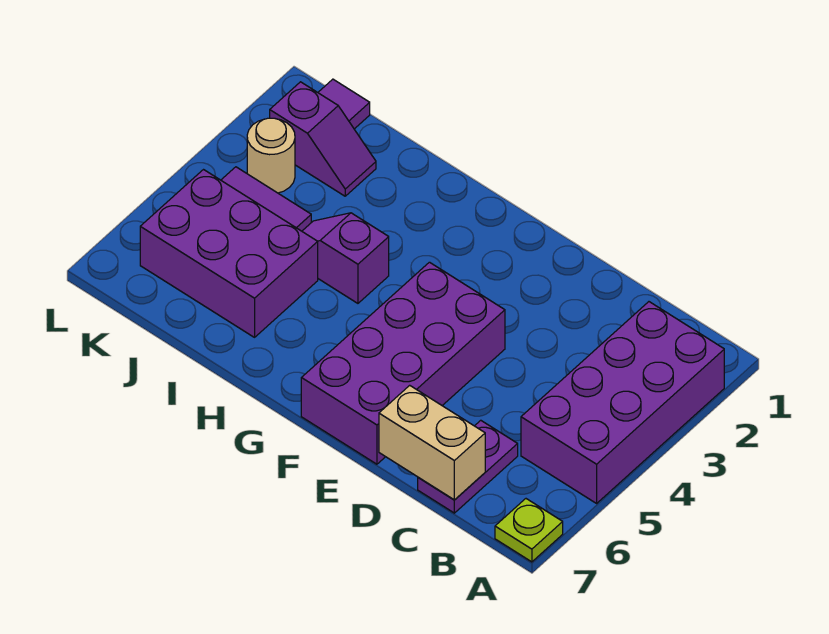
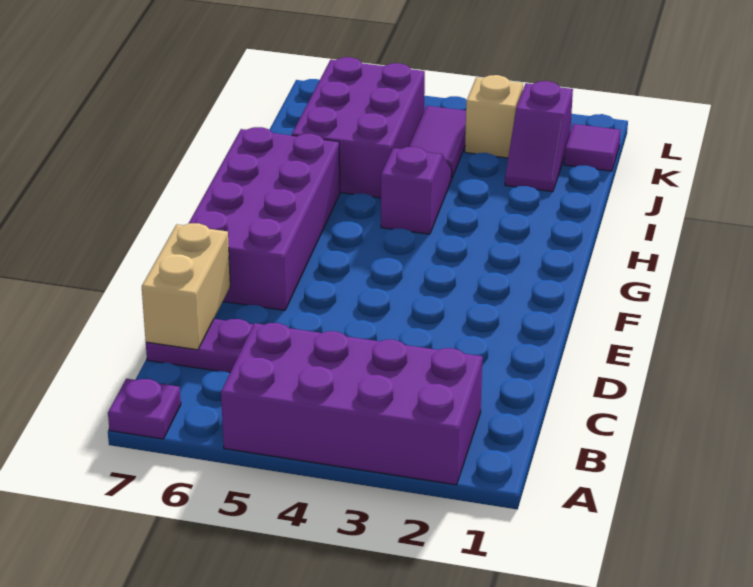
lime 1x1 plate [495,499,563,562] -> purple 1x1 plate [108,379,181,439]
purple 2x4 brick [301,262,505,464] -> purple 2x4 brick turned to [189,127,340,310]
tan 1x1 round brick [247,118,295,193] -> tan 1x1 brick [465,75,523,158]

